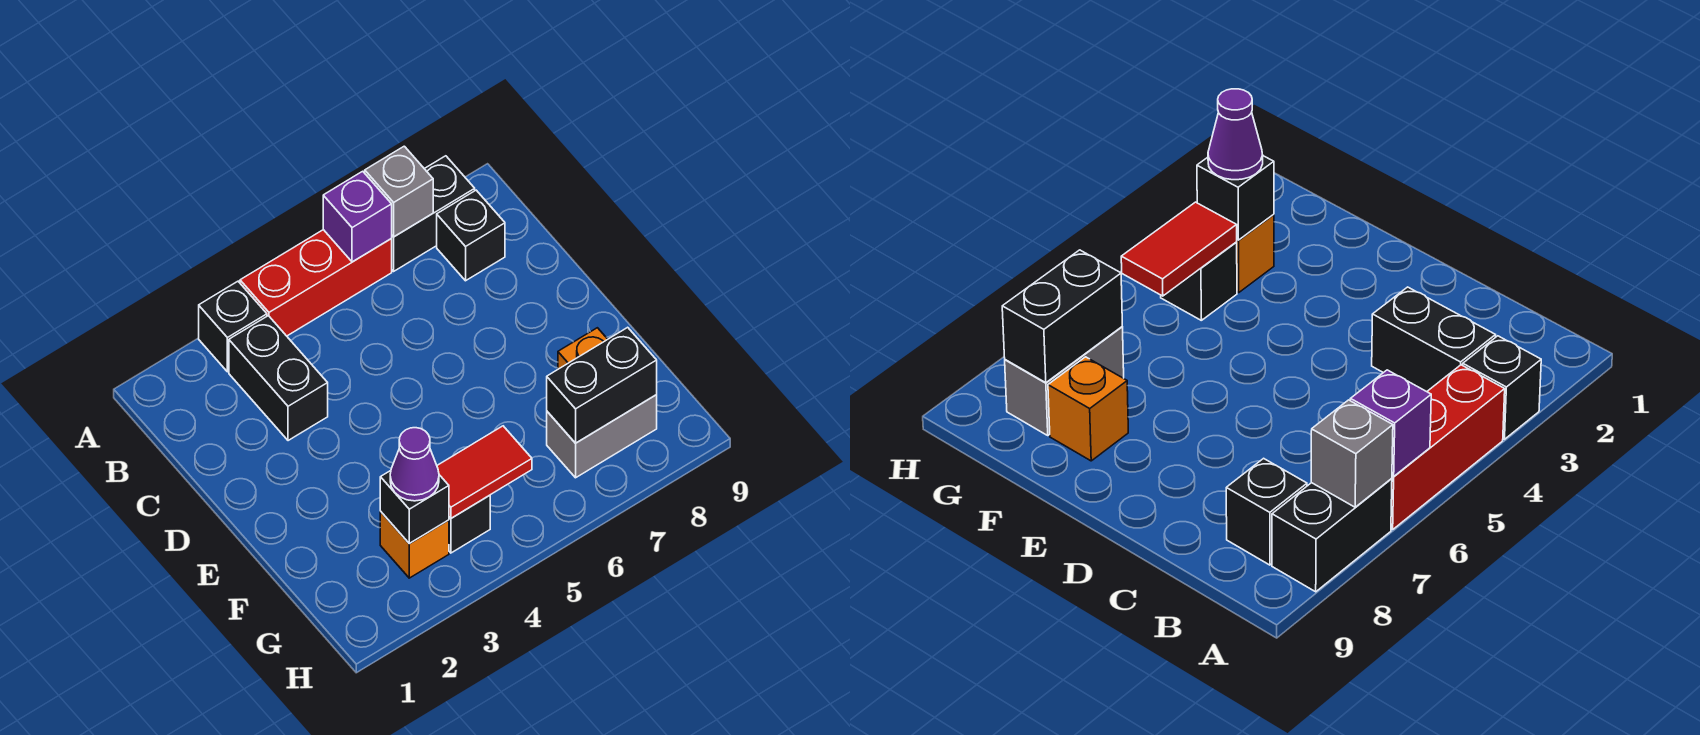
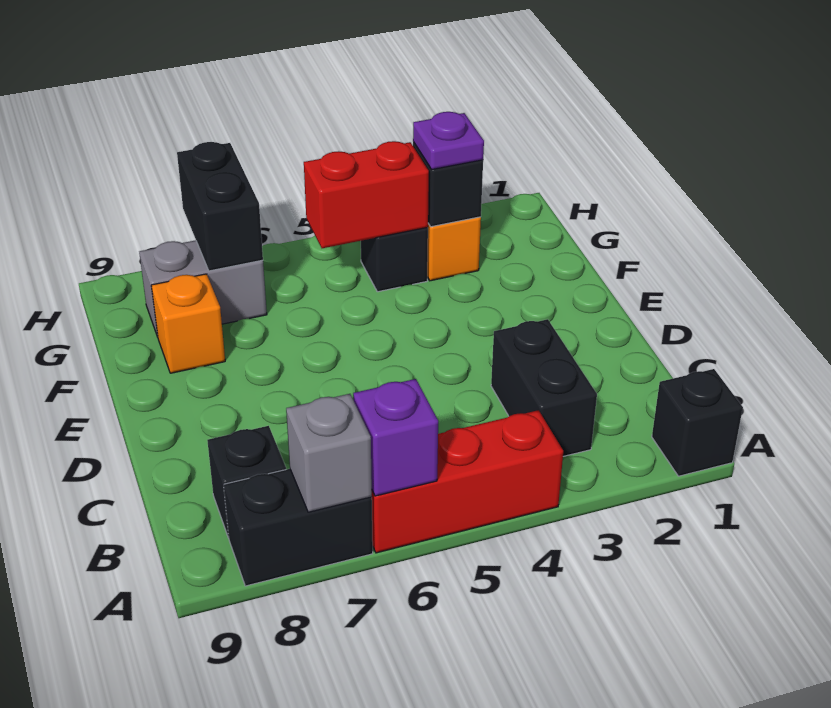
black 1x1 brick [199,281,267,372] -> black 1x1 brick moved to [652,369,743,476]
purple 1x1 cone [390,428,439,501] -> purple 1x1 plate [413,112,484,170]
red 1x2 tile [437,426,532,518] -> red 1x2 brick [304,141,429,248]
black 1x2 brick [547,327,657,443] -> black 1x2 brick turned to [177,142,263,271]

